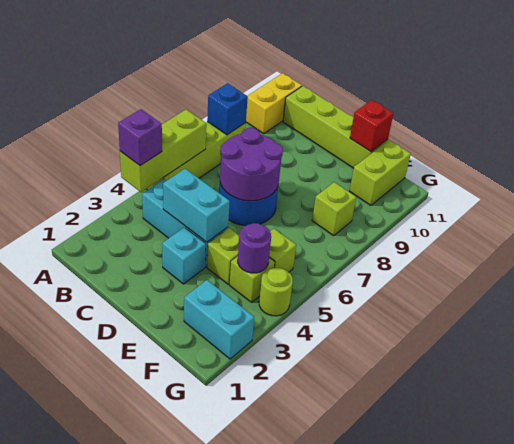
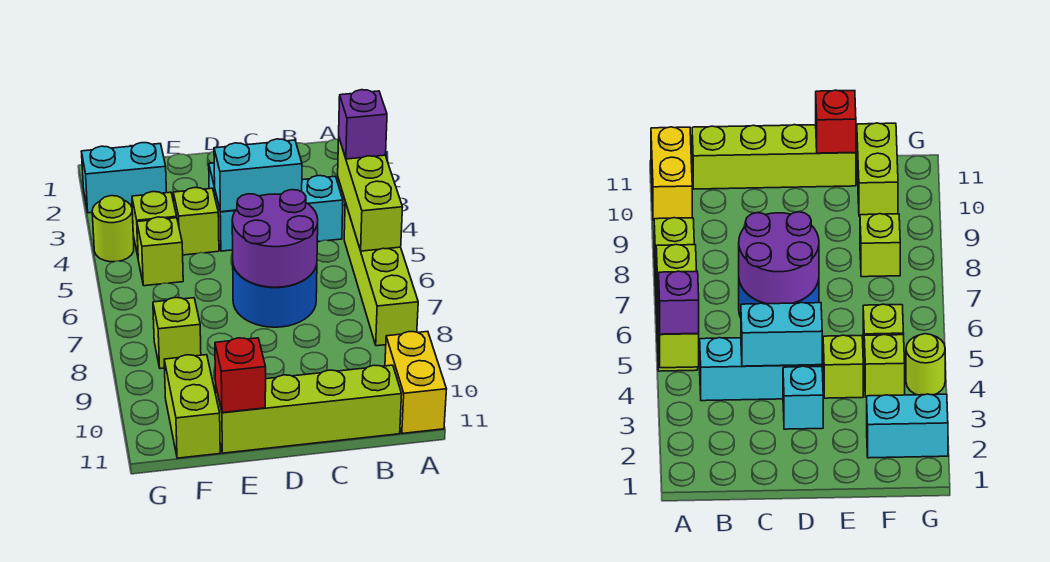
blue 1x1 brick [207,83,248,135] -> none
purple 1x1 round brick [238,223,271,273] -> none

